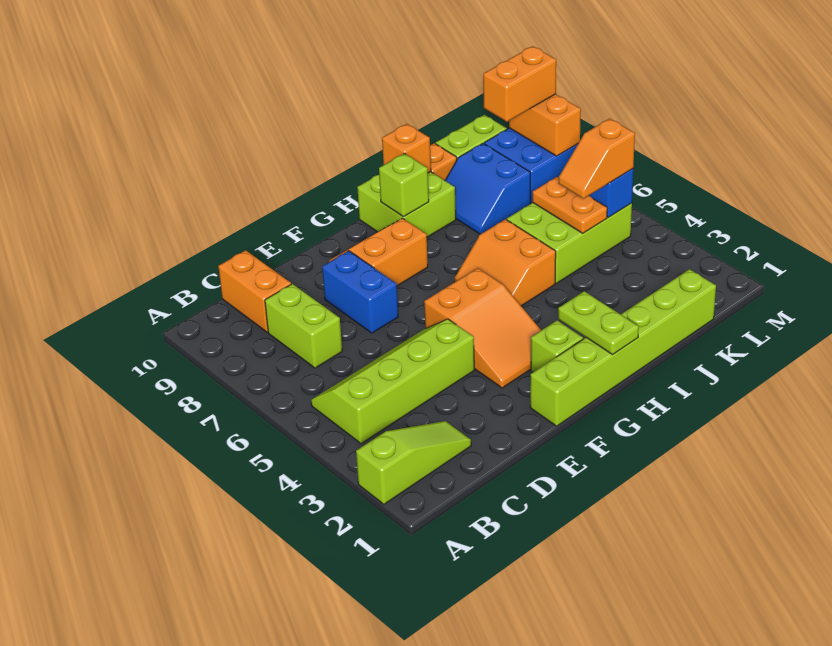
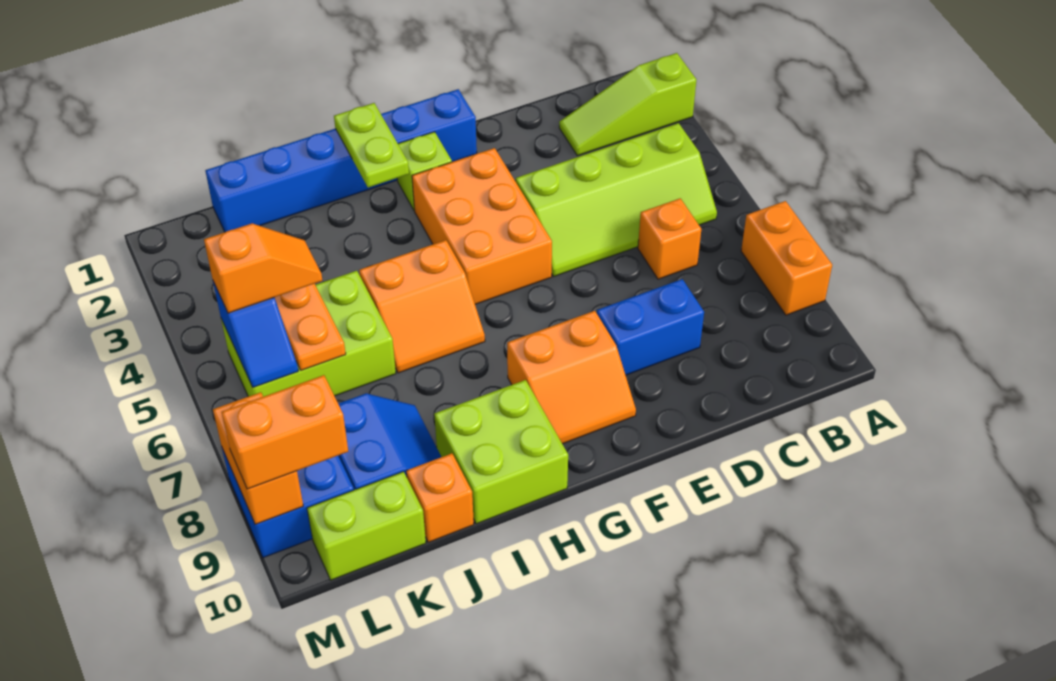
lime 1x2 brick [265,284,342,368] -> none
orange 1x2 brick [218,250,291,332] -> orange 1x2 brick moved to [741,201,832,315]
blue 1x2 brick [322,251,398,333] -> blue 1x2 brick turned to [597,279,704,375]
lime 1x6 brick [530,269,716,426] -> blue 1x6 brick [205,89,477,232]
orange 2x3 slope [424,268,541,388] -> orange 2x3 brick [412,148,552,304]
orange 2x2 slope [455,219,556,306] -> orange 2x2 slope turned to [359,240,485,373]
lime 1x1 brick [379,153,429,217] -> none
orange 1x1 brick [382,124,431,173] -> orange 1x1 brick moved to [638,198,701,279]

